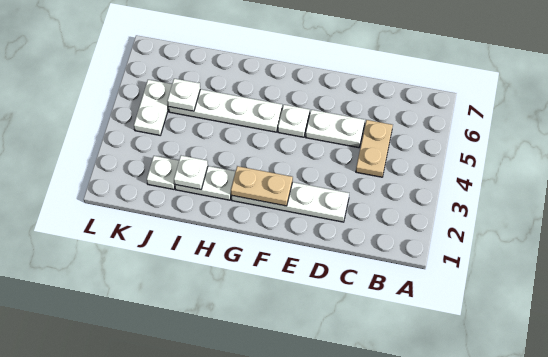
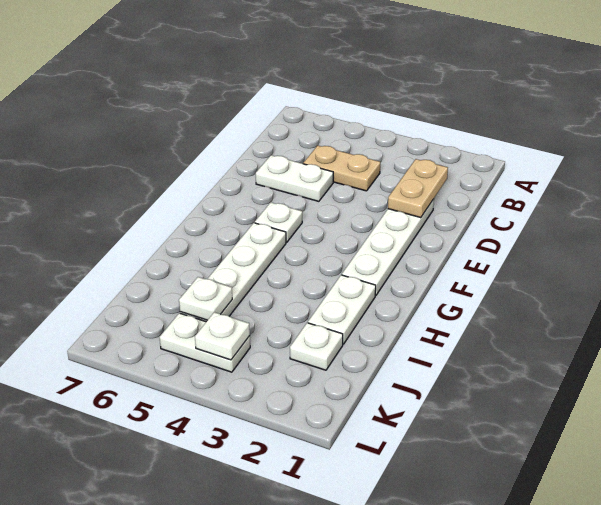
white 1x2 plate [306,110,365,148] -> white 1x2 plate turned to [256,155,333,201]
tan 1x2 plate [231,166,293,206] -> tan 1x2 plate moved to [388,159,448,218]
white 1x1 plate [174,156,208,189] -> white 1x1 plate moved to [195,312,250,360]

